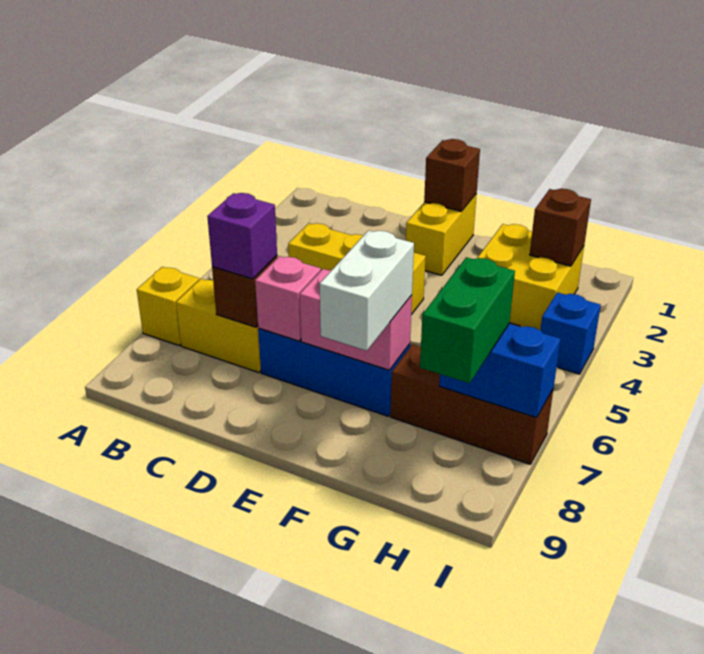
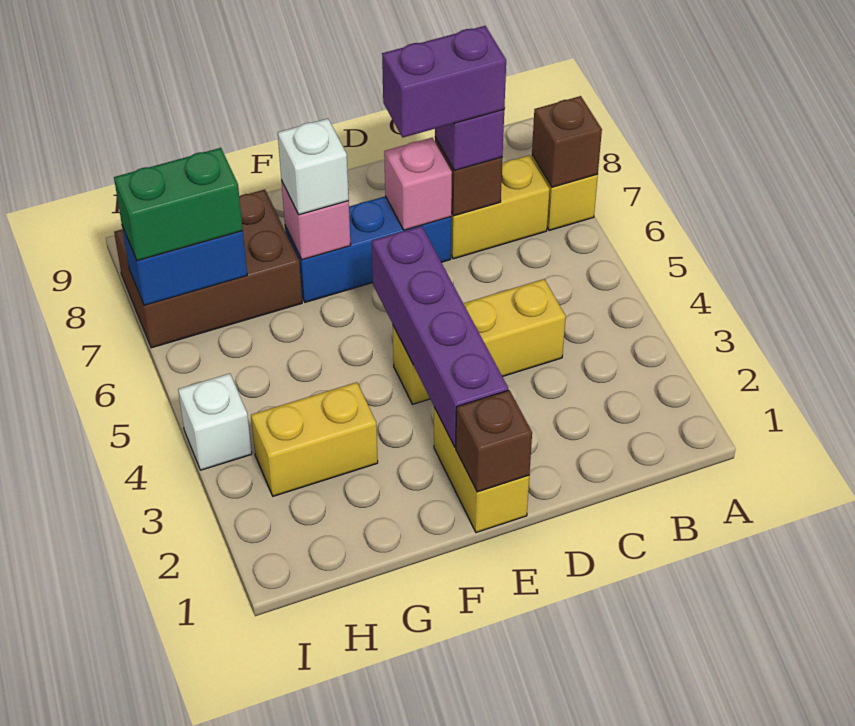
none -> purple 1x2 brick [382,26,506,138]
none -> purple 1x4 brick [372,226,508,447]
pink 1x2 brick [300,269,412,370] -> pink 1x1 brick [281,180,351,260]
white 1x2 brick [320,230,414,351] -> white 1x1 brick [278,119,349,215]
yellow 2x2 brick [477,224,584,330] -> yellow 1x2 brick [251,382,378,496]
brown 1x3 brick [390,344,553,464] -> brown 2x3 brick [114,189,302,348]
brown 1x1 brick [530,189,591,266] -> brown 1x1 brick moved to [532,96,602,187]
green 1x2 brick [420,257,515,383] -> green 1x2 brick turned to [114,148,243,261]
blue 1x1 brick [540,293,601,374] -> white 1x1 brick [178,374,252,470]

